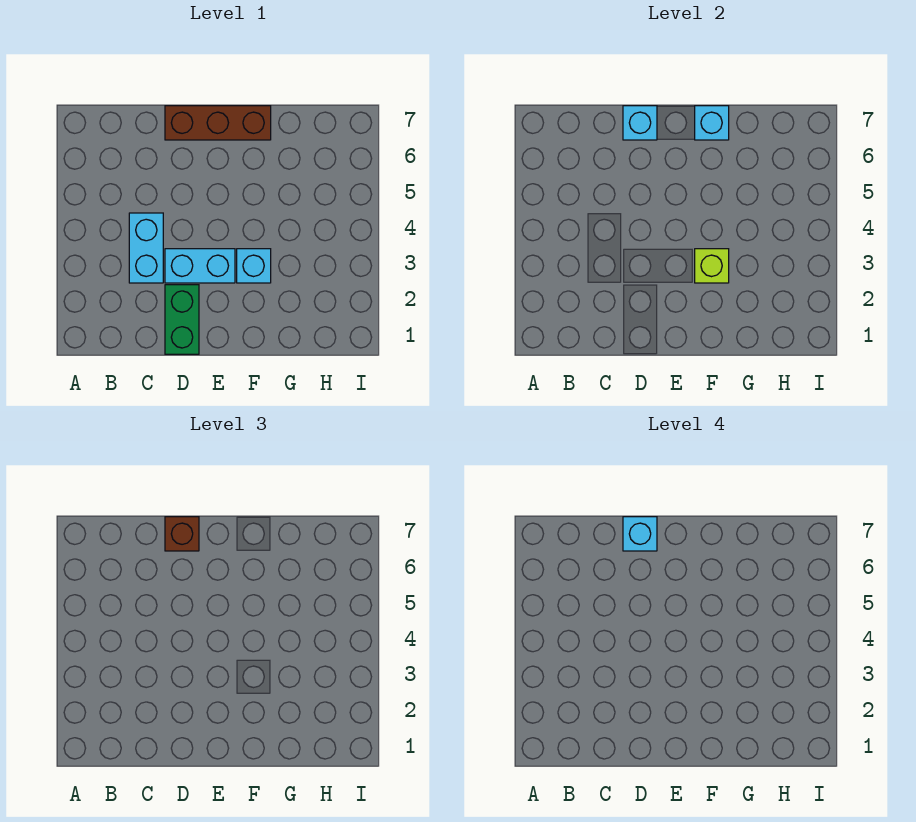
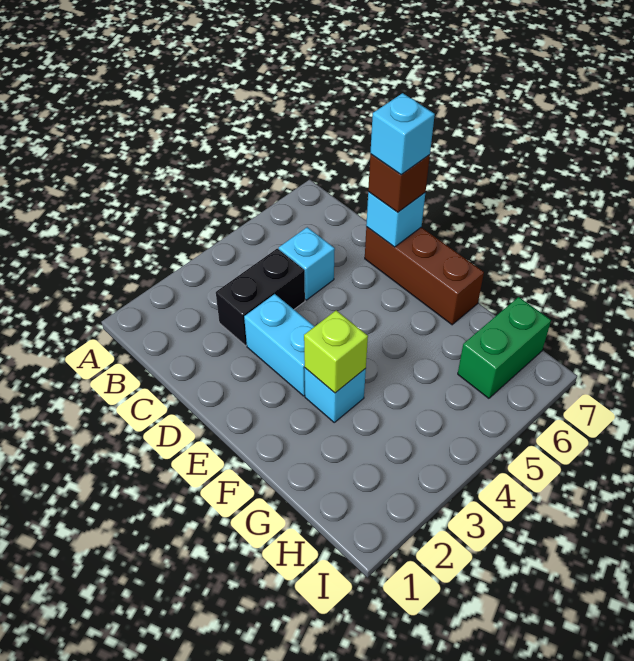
cyan 1x2 brick [129,213,163,283] -> black 1x2 brick [216,249,305,346]
green 1x2 brick [165,285,199,354] -> green 1x2 brick moved to [458,297,551,398]
cyan 1x1 brick [695,106,729,140] -> cyan 1x1 brick moved to [279,227,335,300]

